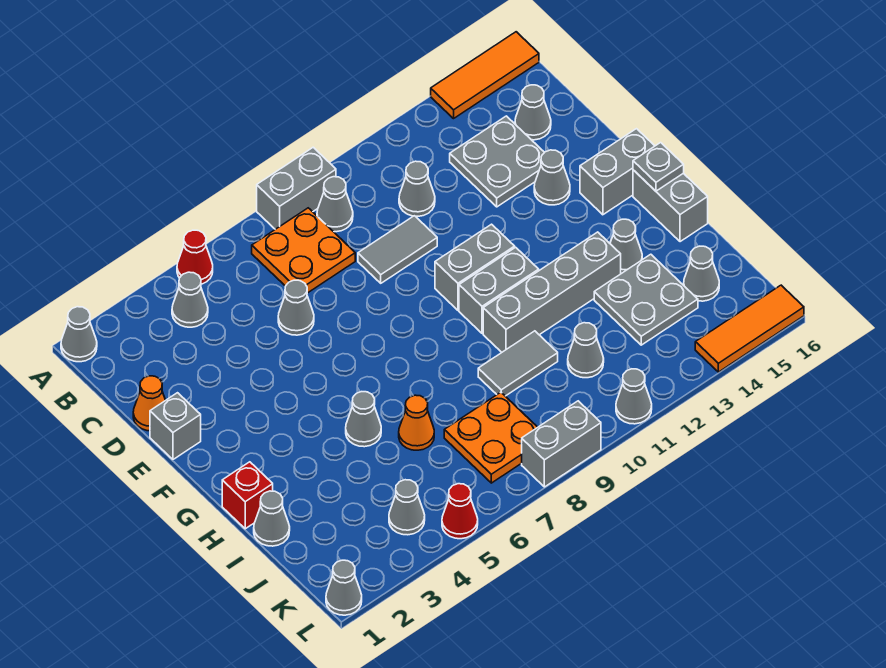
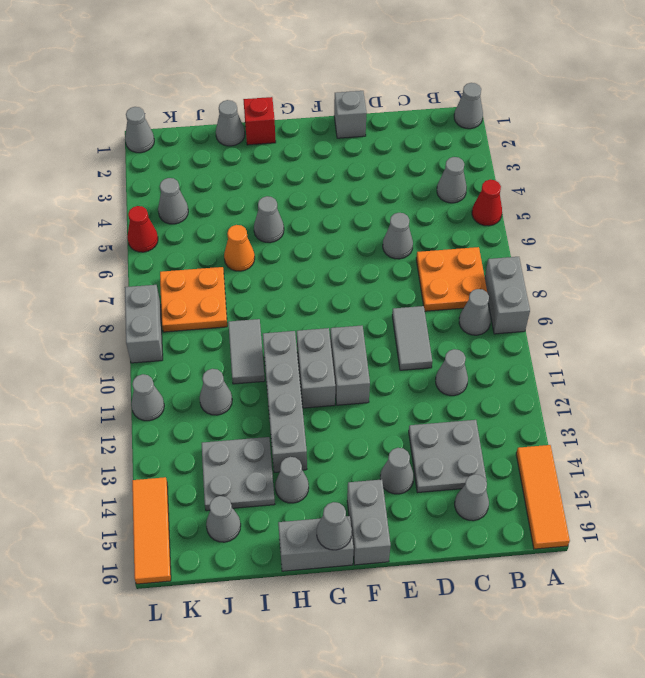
orange 1x1 cone [133,376,165,431] -> none
grey 1x1 plate [633,143,684,191] -> grey 1x1 cone [317,502,352,550]

